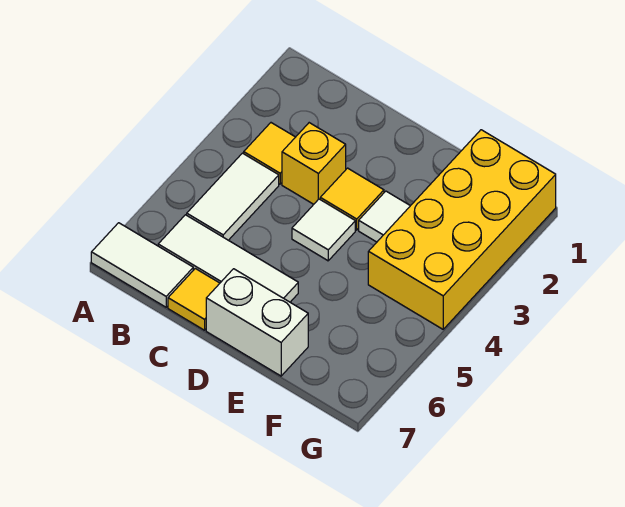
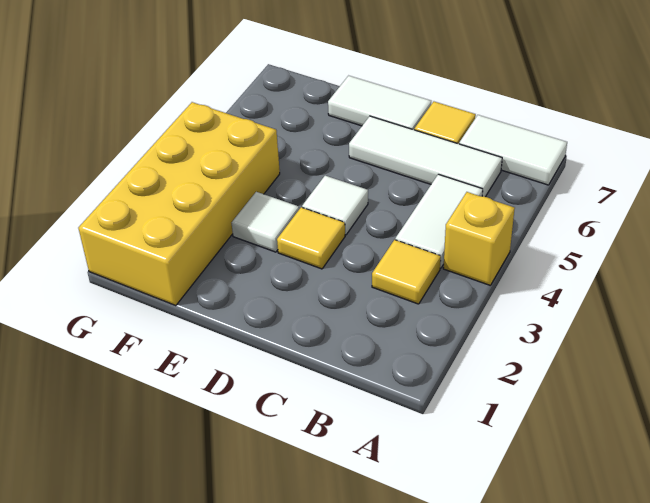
yellow 1x1 brick [282,123,346,204] -> yellow 1x1 brick moved to [443,192,515,285]
white 1x2 brick [206,269,308,376] -> white 1x2 tile [328,76,431,130]

